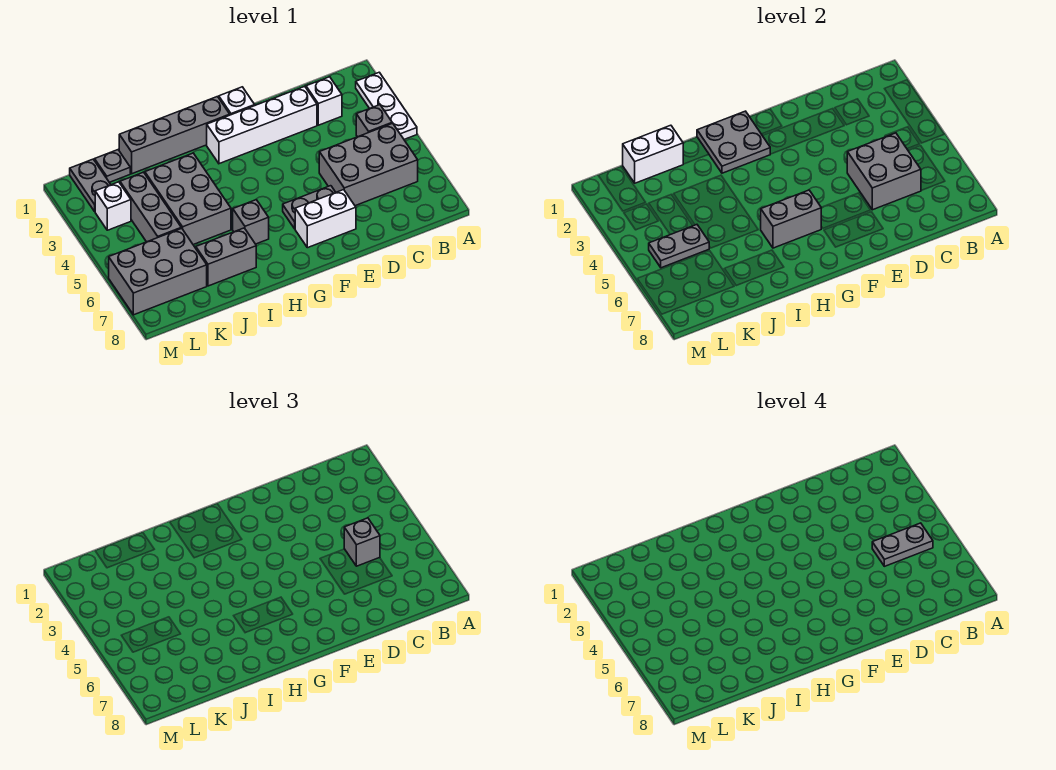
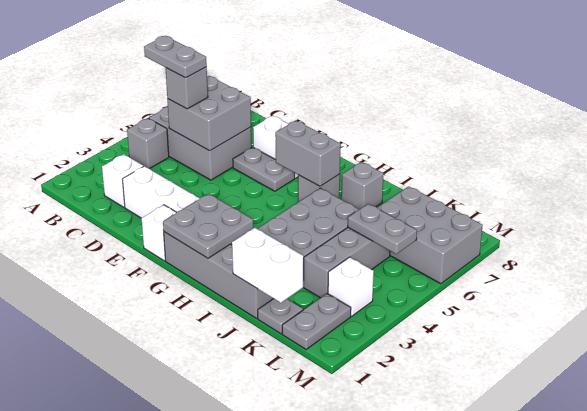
white 1x3 plate [356,72,417,139] -> none
grey 1x2 brick [196,228,256,286] -> grey 1x1 brick [341,162,384,209]

